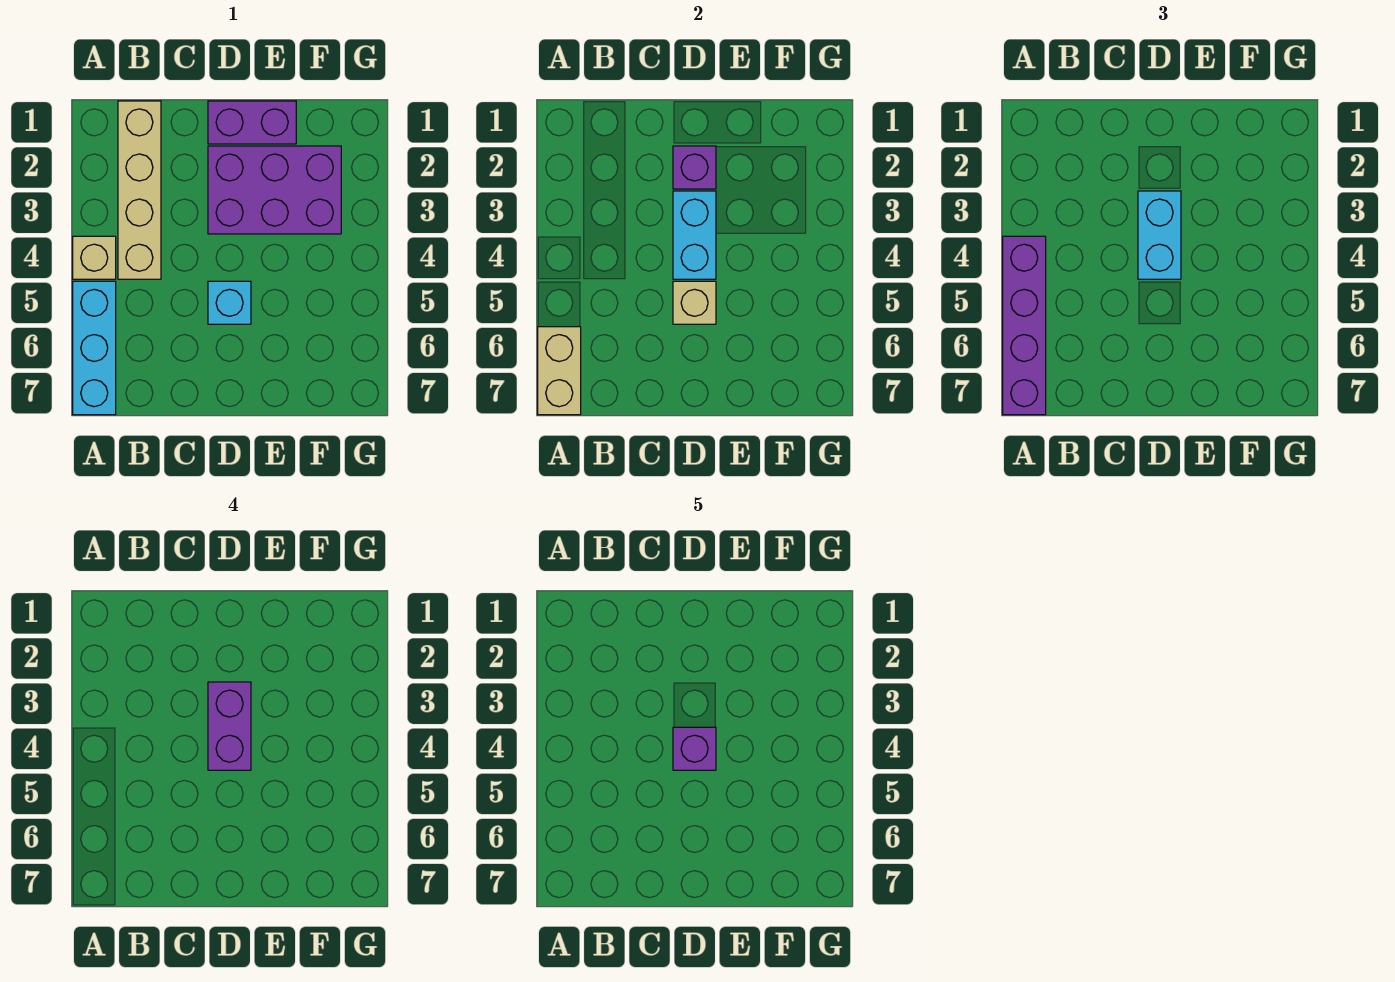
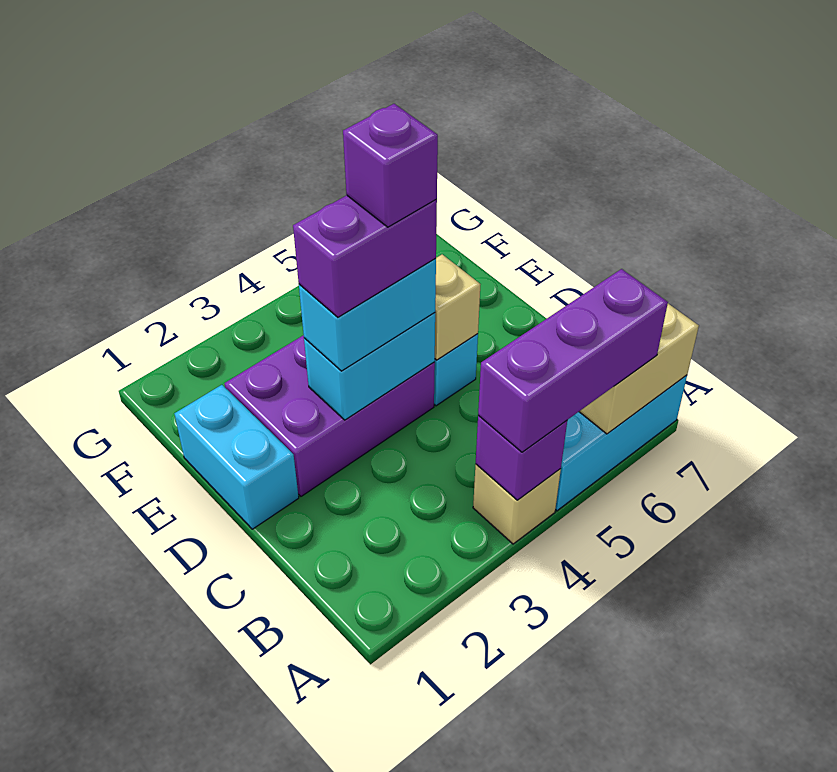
purple 1x4 brick [1003,236,1046,415] -> purple 1x3 brick [478,269,668,452]
tan 1x4 brick [118,101,161,279] -> none
purple 1x2 brick [208,101,296,144] -> cyan 1x2 brick [174,385,299,529]
purple 2x3 brick [208,146,341,234] -> purple 2x3 brick turned to [225,335,435,496]
purple 1x1 brick [673,146,716,189] -> purple 1x1 brick moved to [476,415,567,500]

